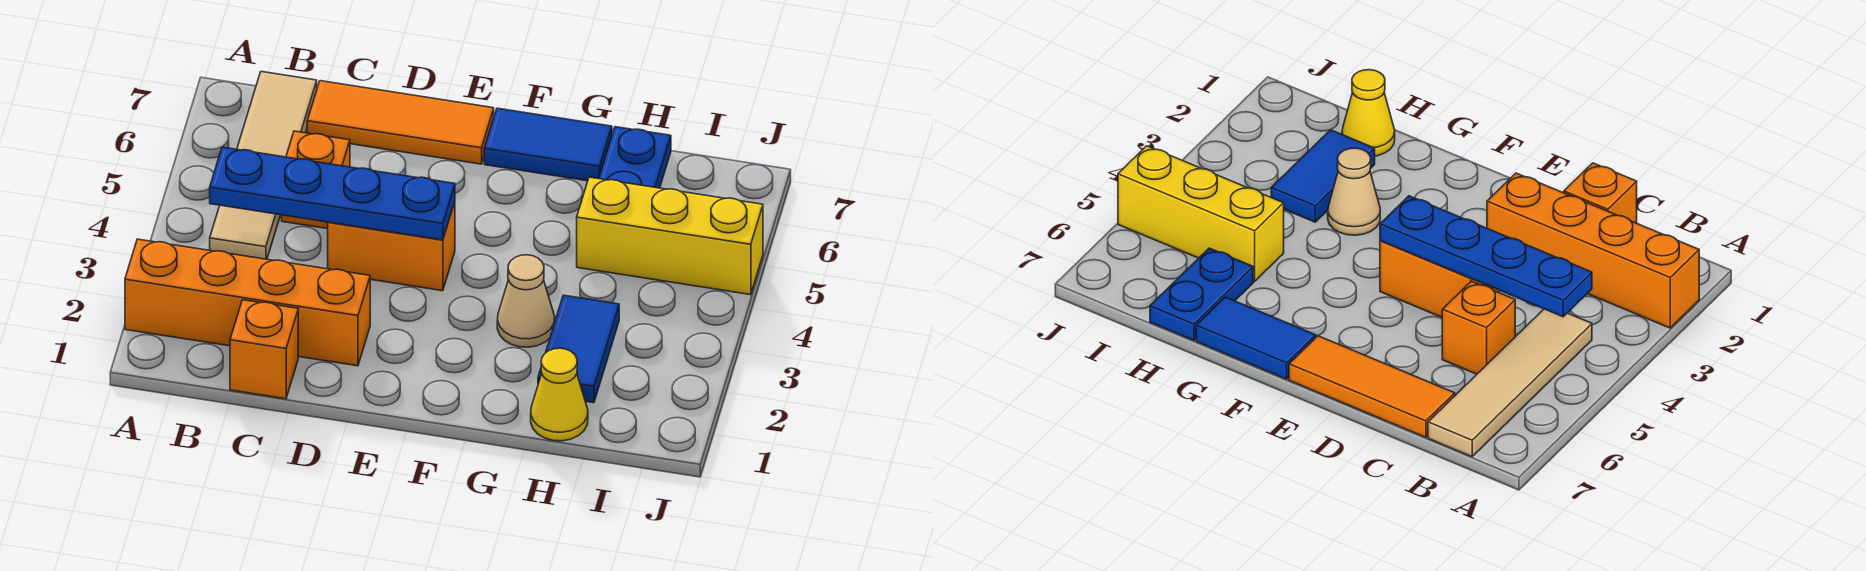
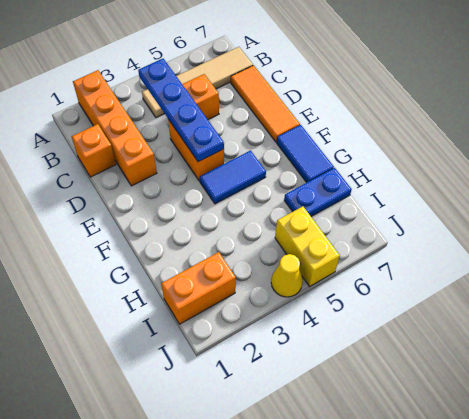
tan 1x1 cone [497,255,555,347] -> none
yellow 1x1 cone [531,348,588,441] -> yellow 1x1 cone moved to [271,254,303,297]
blue 1x2 tile [538,295,619,403] -> blue 1x2 tile moved to [200,151,266,204]
yellow 1x3 brick [577,177,763,295] -> yellow 1x2 brick [275,206,340,286]
none -> orange 1x2 brick [161,252,236,324]

